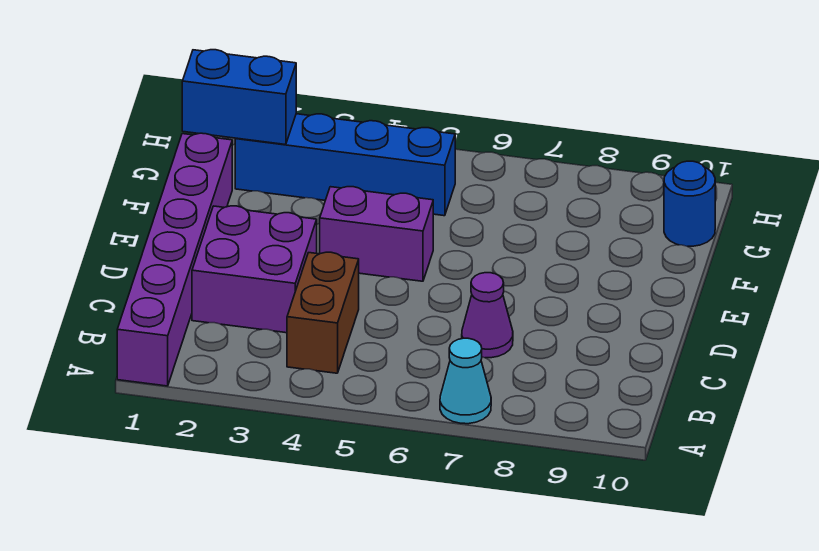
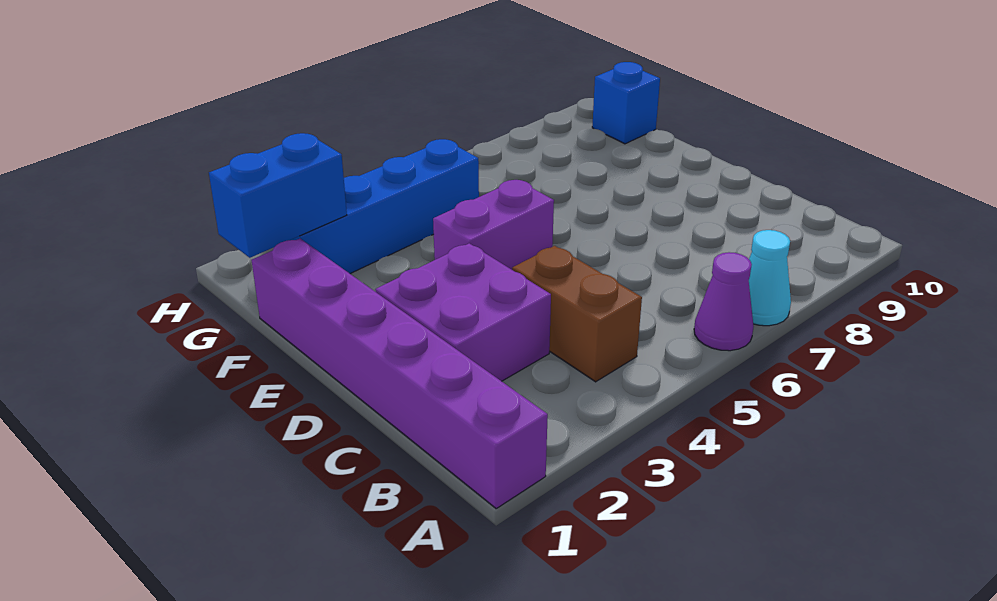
purple 1x1 cone [462,273,513,358] -> purple 1x1 cone moved to [694,252,754,351]
blue 1x1 round brick [664,161,715,246] -> blue 1x1 brick [592,62,660,144]

